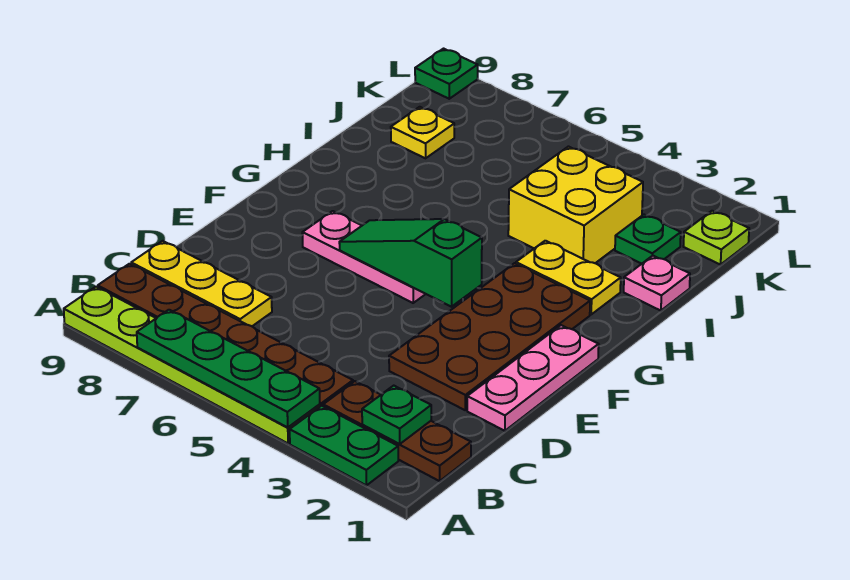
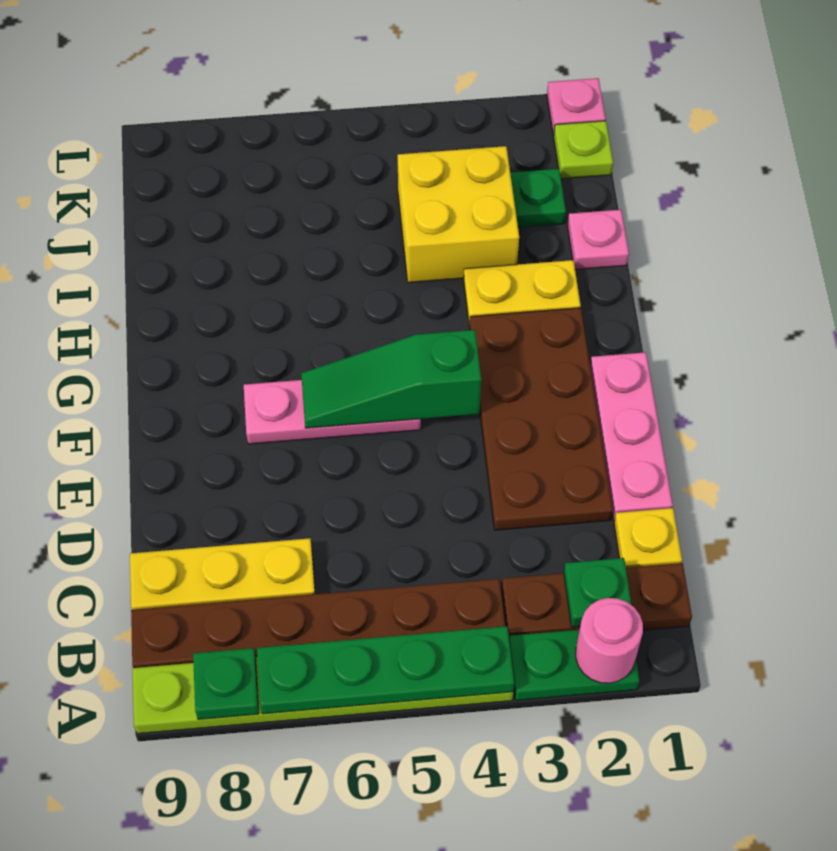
none -> pink 1x1 round brick [576,598,643,683]
yellow 1x1 plate [391,107,454,158] -> yellow 1x1 plate moved to [614,508,682,568]
none -> pink 1x1 plate [547,78,606,135]
green 1x1 plate [415,49,478,99] -> green 1x1 plate moved to [193,648,259,719]

